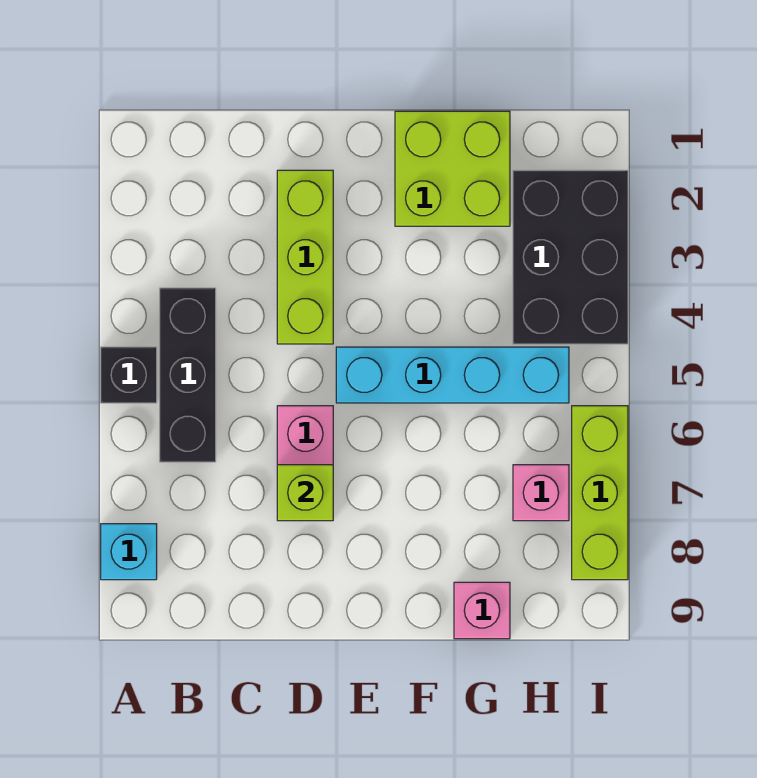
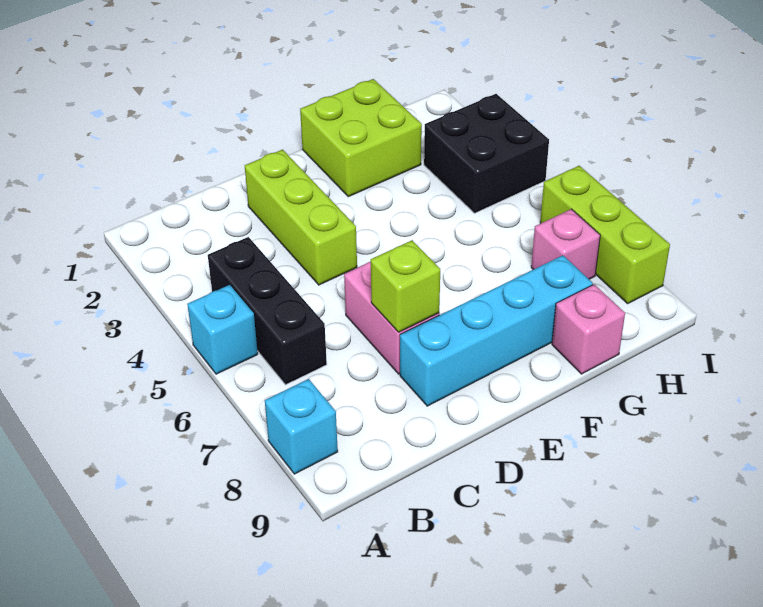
black 1x1 brick [101,347,157,403] -> cyan 1x1 brick [187,285,258,374]
cyan 1x4 brick [336,347,569,403] -> cyan 1x4 brick moved to [400,255,593,406]
black 2x3 brick [513,170,628,344] -> black 2x2 brick [424,94,549,213]

